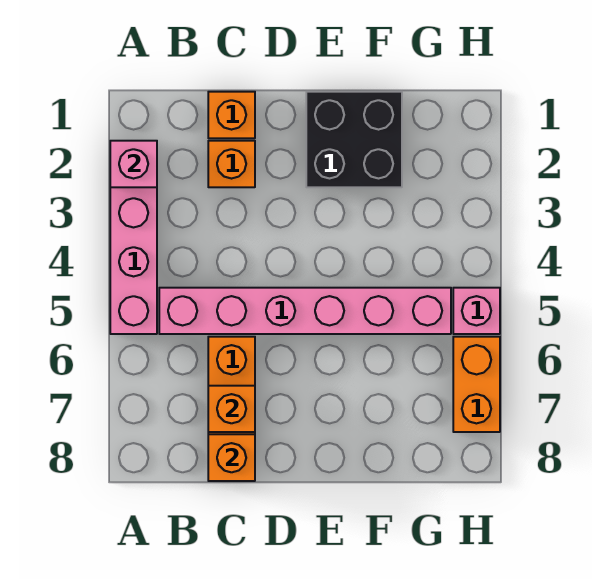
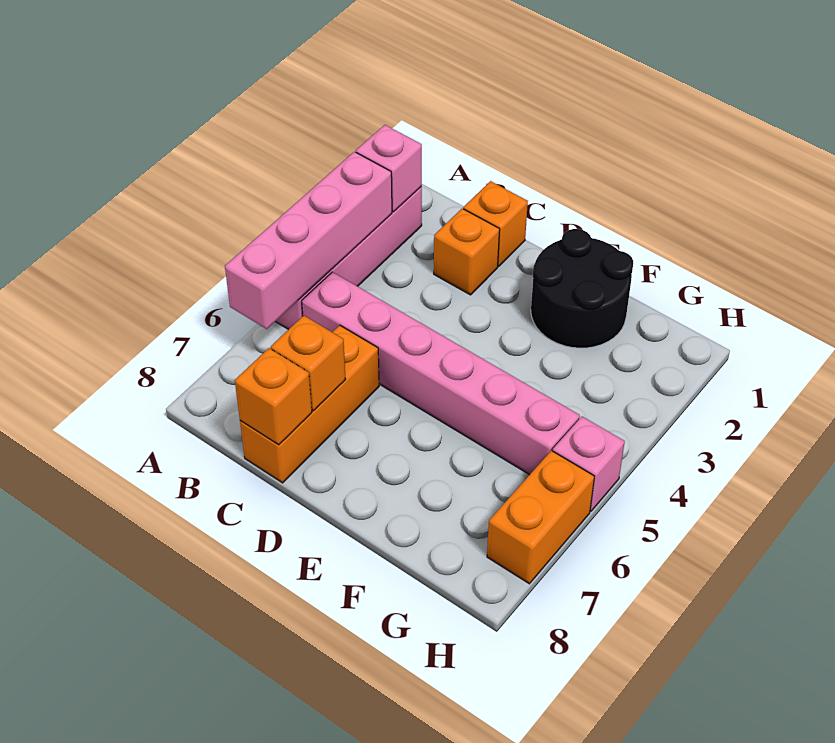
none -> pink 1x4 brick [225,152,392,329]
black 2x2 brick [306,92,402,187] -> black 2x2 round brick [531,229,633,348]

